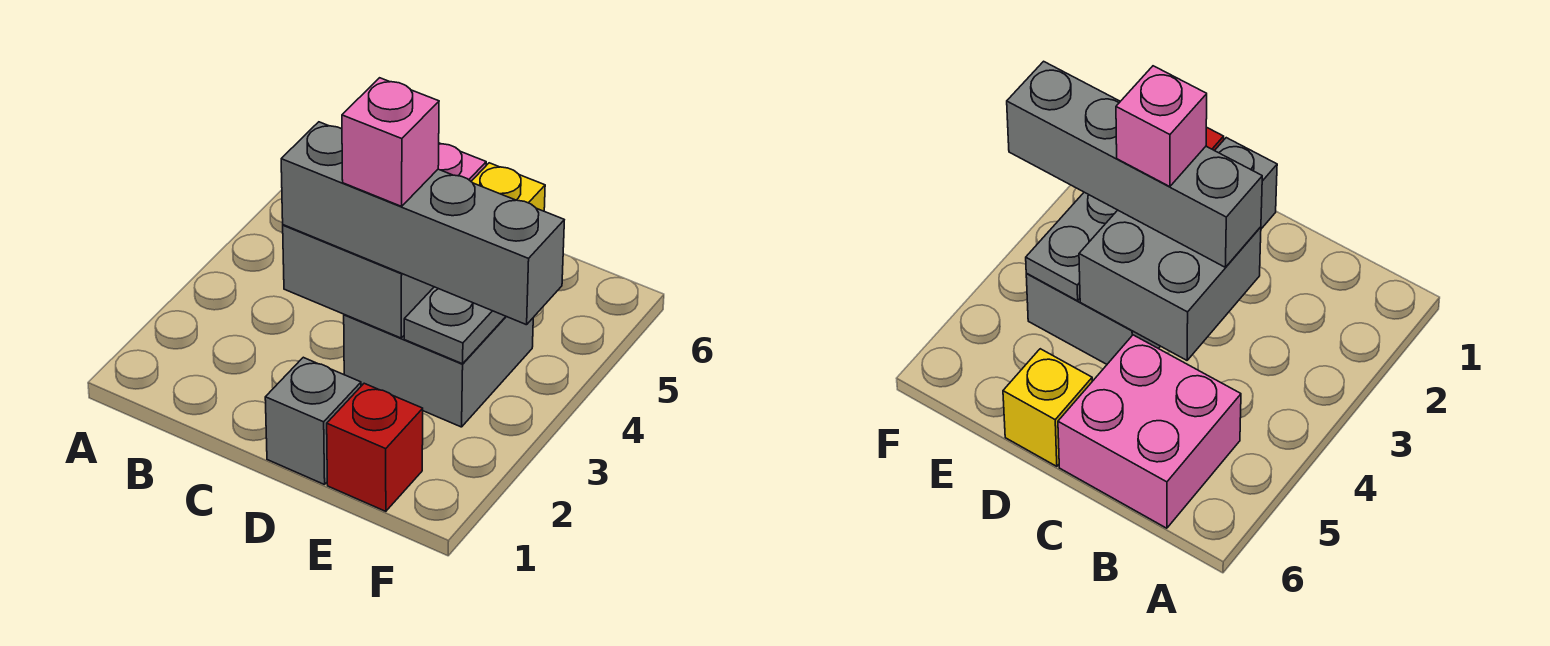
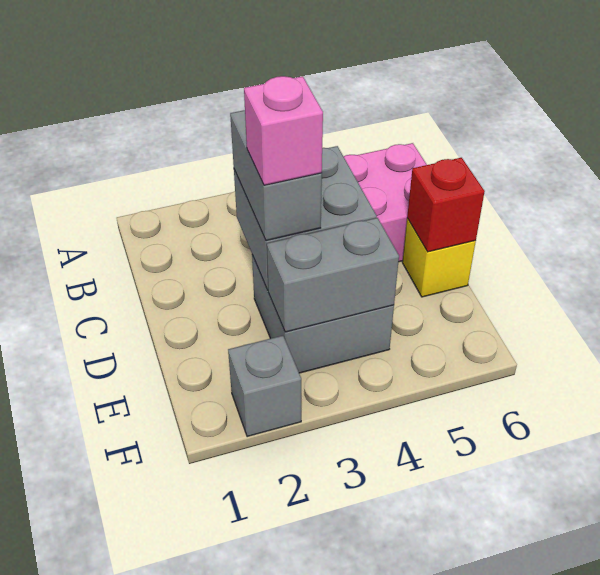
grey 1x4 brick [281,122,564,325] -> grey 1x2 brick [230,110,322,241]
grey 1x1 brick [265,357,361,485] -> grey 1x1 brick moved to [228,336,301,437]
red 1x1 brick [327,383,423,511] -> red 1x1 brick moved to [407,158,485,252]
grey 1x2 plate [404,287,506,364] -> grey 1x2 brick [267,218,399,332]

